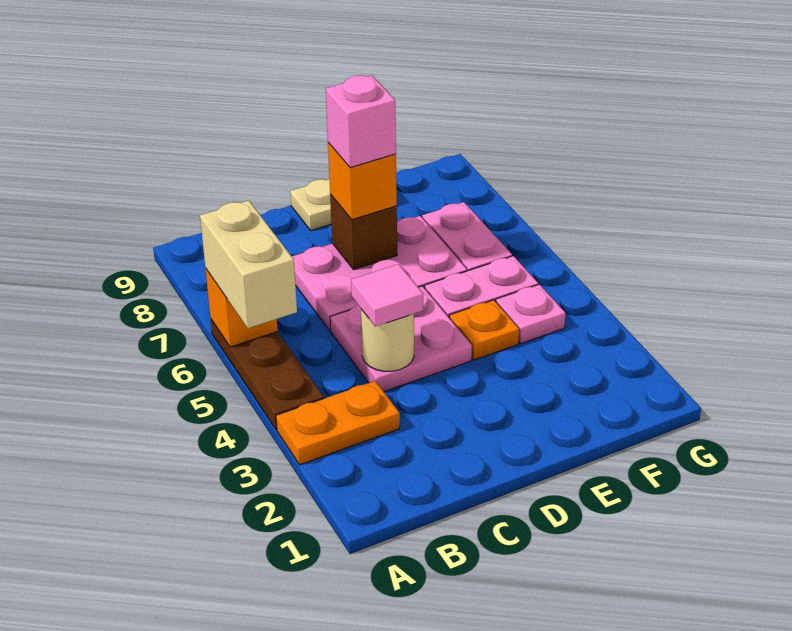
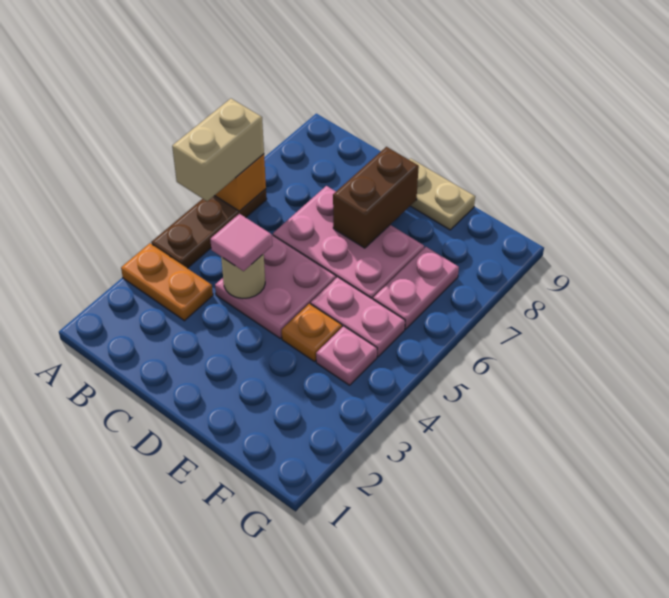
brown 1x1 brick [330,194,397,270] -> brown 1x2 brick [333,147,419,248]
orange 1x1 brick [328,143,397,220] -> none
pink 1x1 brick [326,75,396,168] -> none

